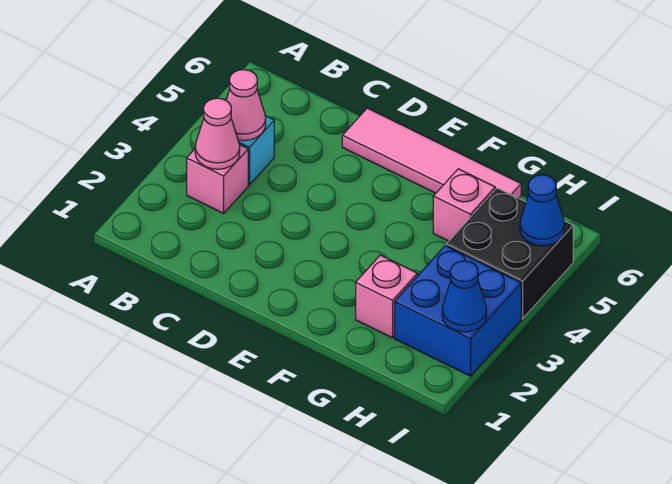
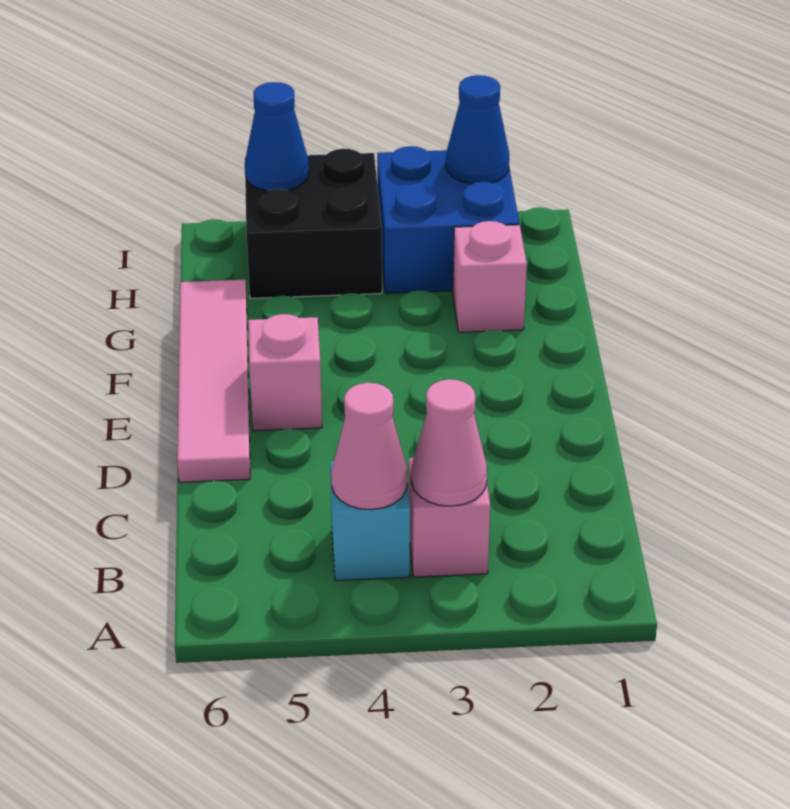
pink 1x1 brick [433,169,495,241] -> pink 1x1 brick moved to [248,314,322,431]

